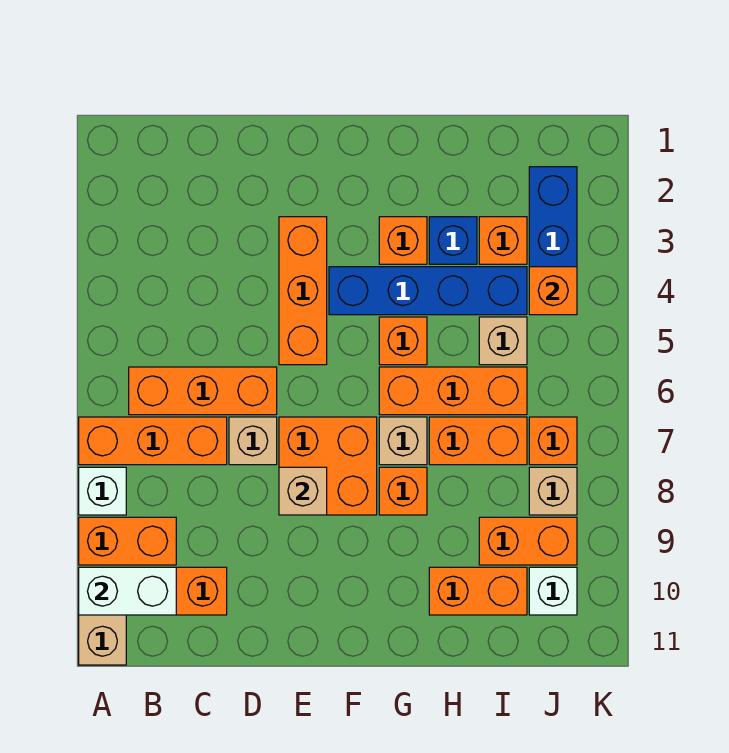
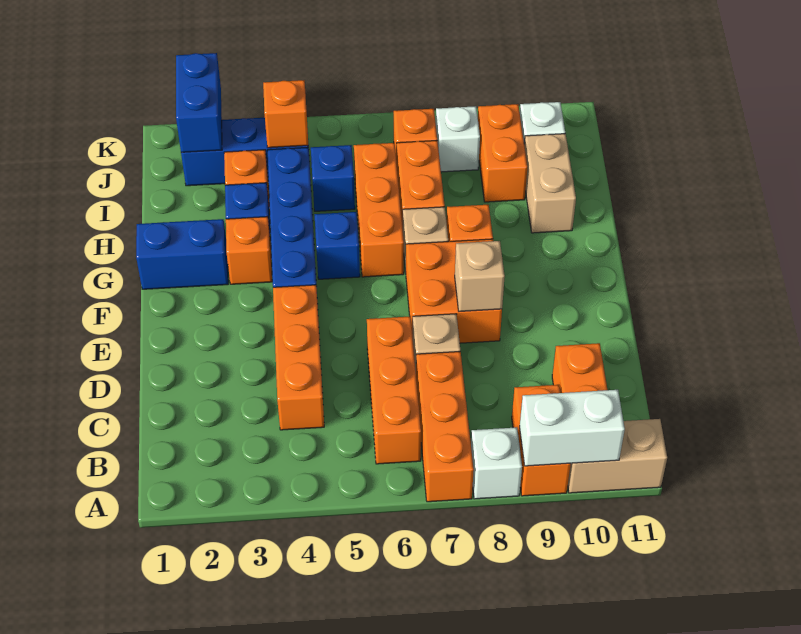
white 1x2 brick [79,567,176,615] -> white 1x2 brick turned to [520,390,625,466]
orange 1x3 brick [279,217,327,365] -> orange 1x3 brick turned to [273,285,324,430]
none -> blue 1x2 brick [136,219,228,289]
orange 1x1 brick [379,317,427,365] -> blue 1x1 brick [314,212,360,279]
orange 1x2 brick [429,567,527,615] -> tan 1x2 brick [524,134,576,233]
tan 1x1 brick [479,317,527,365] -> blue 1x1 brick [311,145,355,211]
none -> blue 1x2 brick [176,53,222,152]
tan 1x1 brick [529,467,577,515] -> white 1x1 brick [436,106,480,172]

